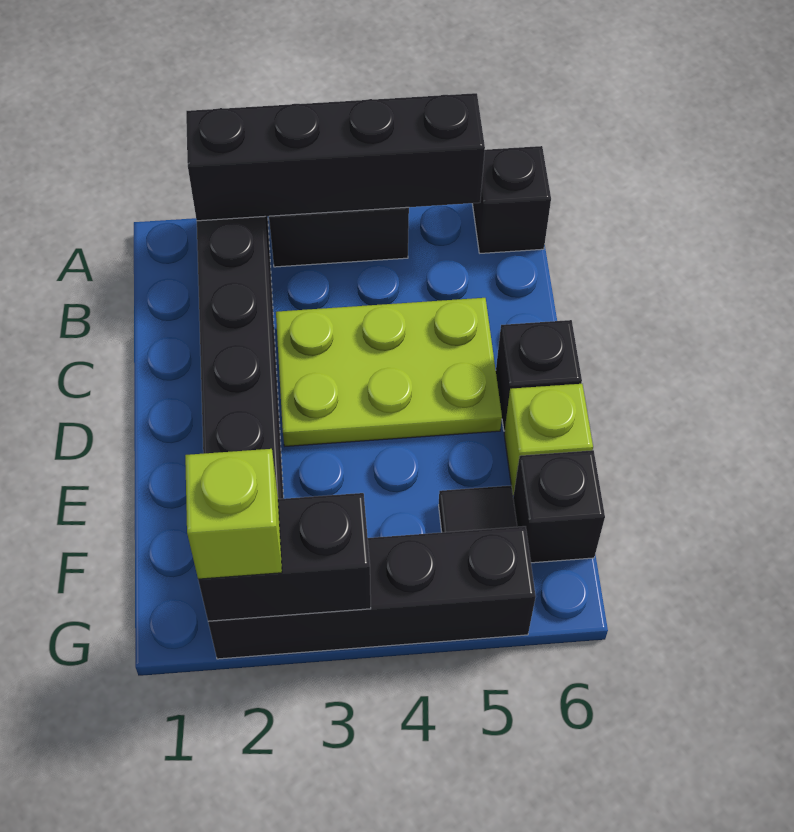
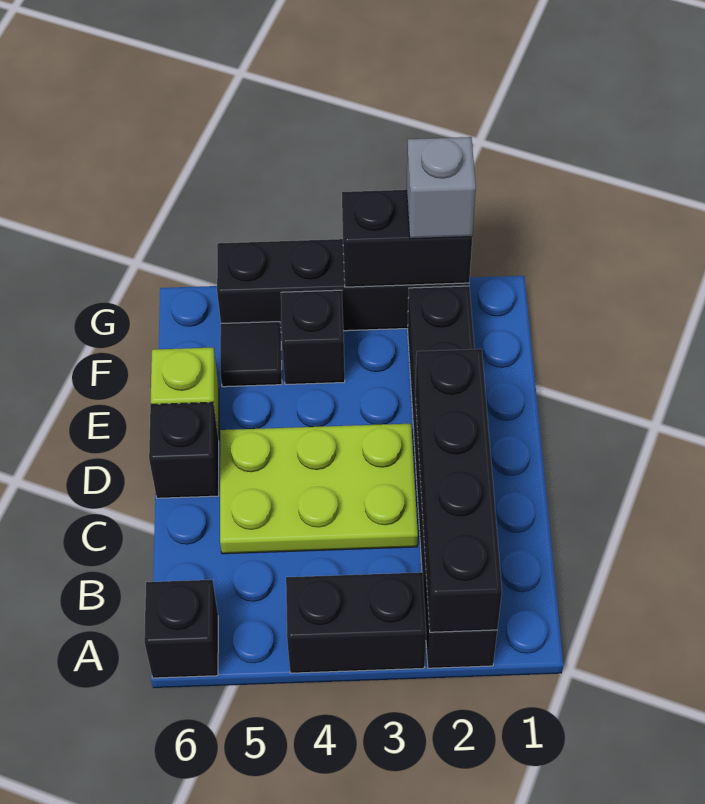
black 1x4 brick [186,93,485,221] -> black 1x4 brick turned to [415,349,502,632]
black 1x1 brick [513,450,605,563] -> black 1x1 brick moved to [281,290,345,385]
lime 1x1 brick [185,449,282,579] -> grey 1x1 brick [407,137,476,239]

